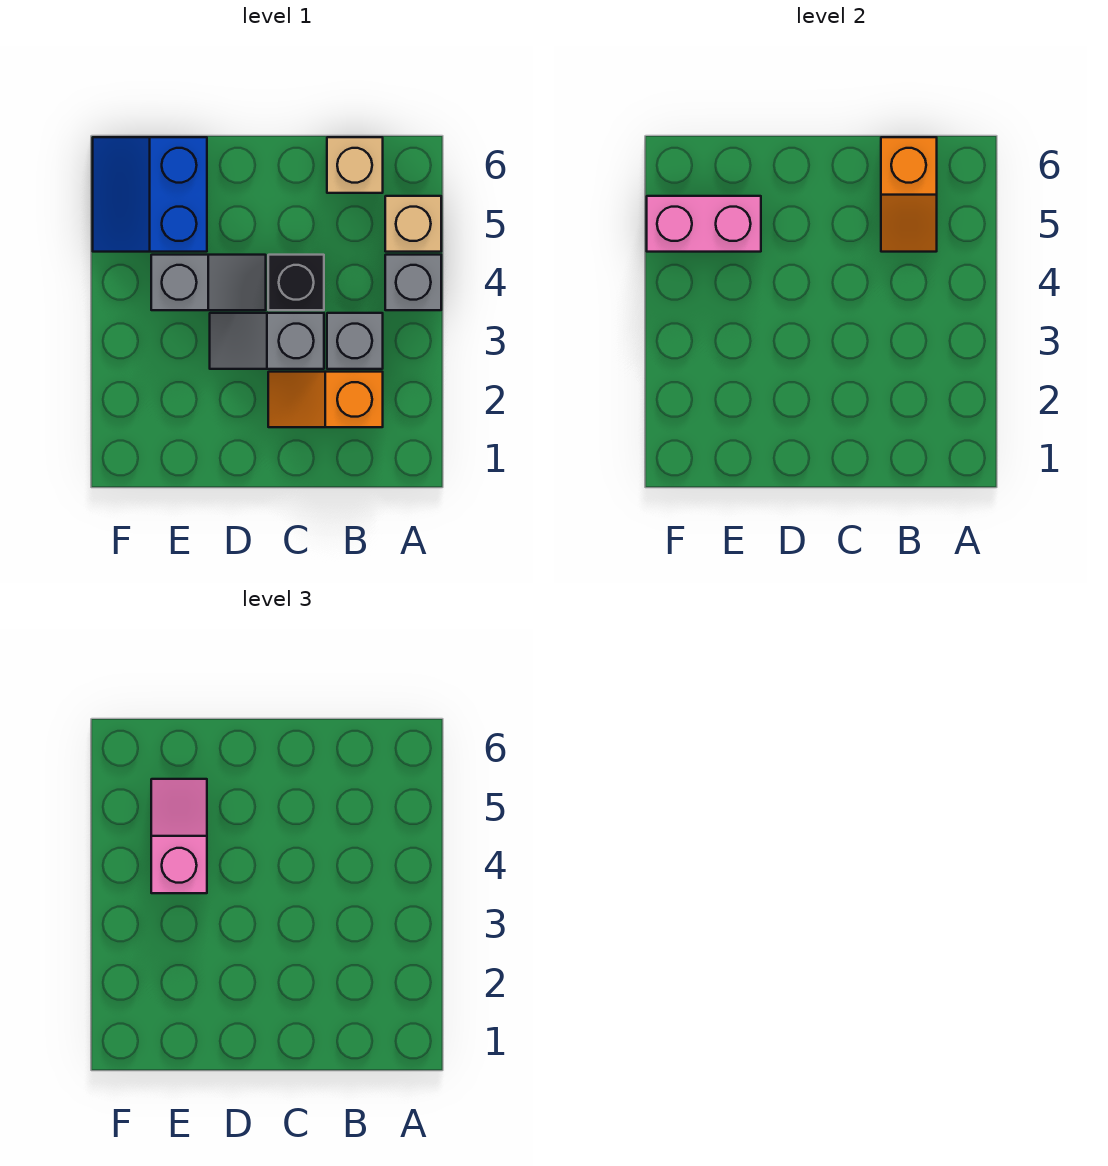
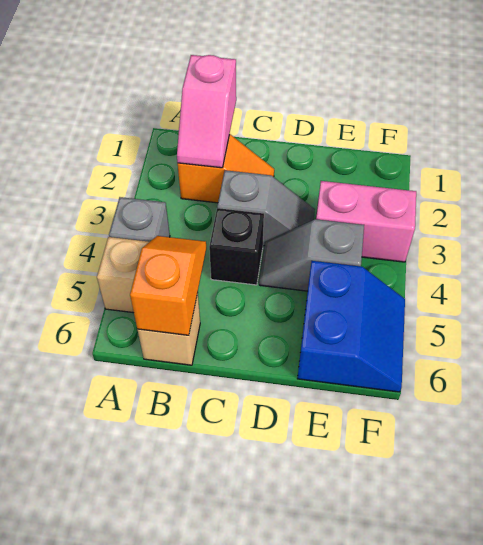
grey 1x1 brick [327,313,383,369] -> none
pink 1x2 slope [151,779,207,893] -> pink 1x2 slope moved to [177,55,236,168]
pink 1x2 brick [647,196,761,252] -> pink 1x2 brick moved to [316,181,416,262]

